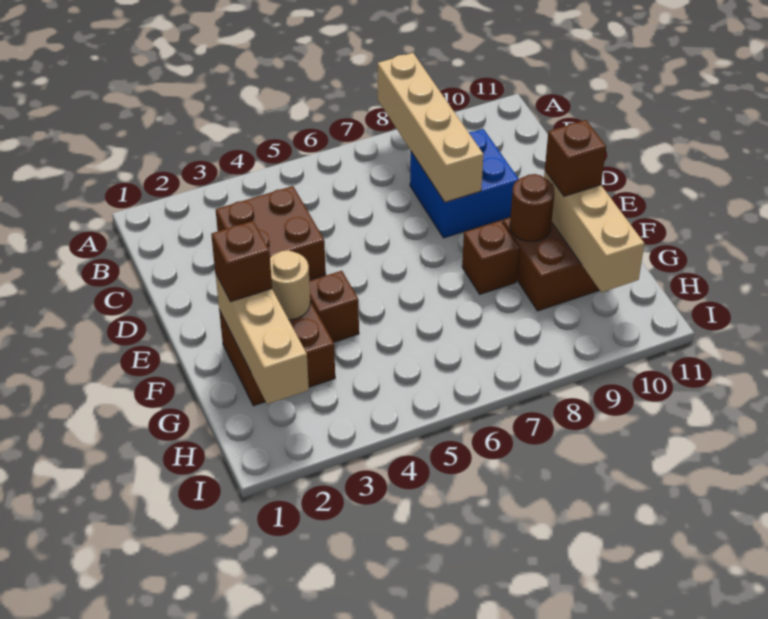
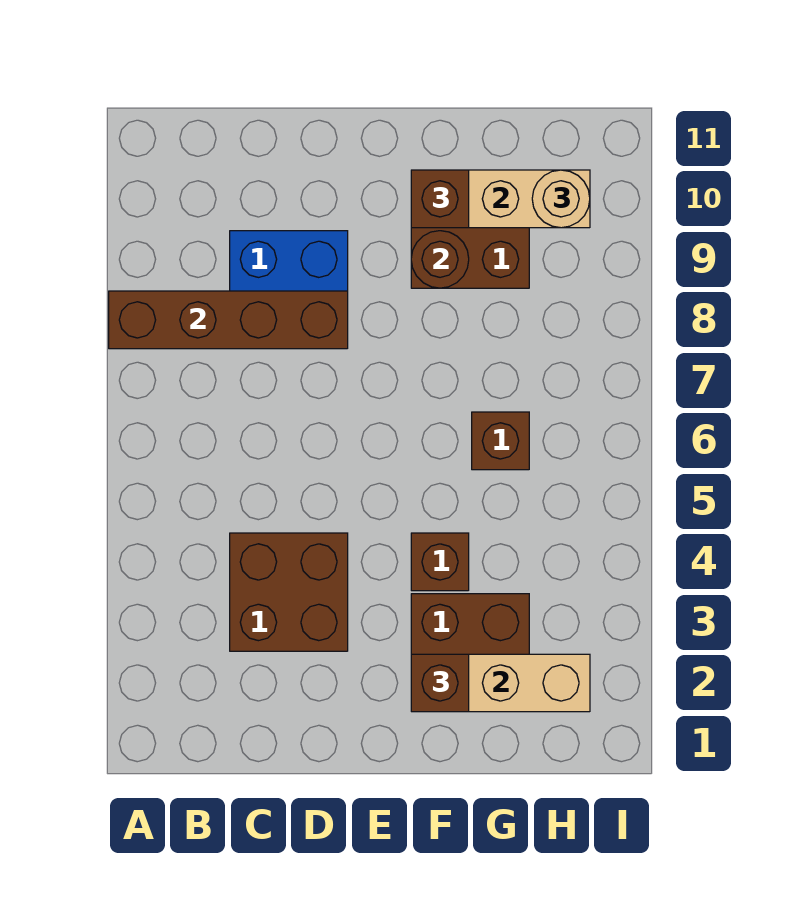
tan 1x4 brick [378,53,483,202] -> brown 1x4 brick [109,291,348,349]
tan 1x1 round brick [270,250,310,320] -> tan 1x1 round brick moved to [532,170,590,228]
brown 1x1 brick [462,220,519,294] -> brown 1x1 brick moved to [472,412,529,470]

